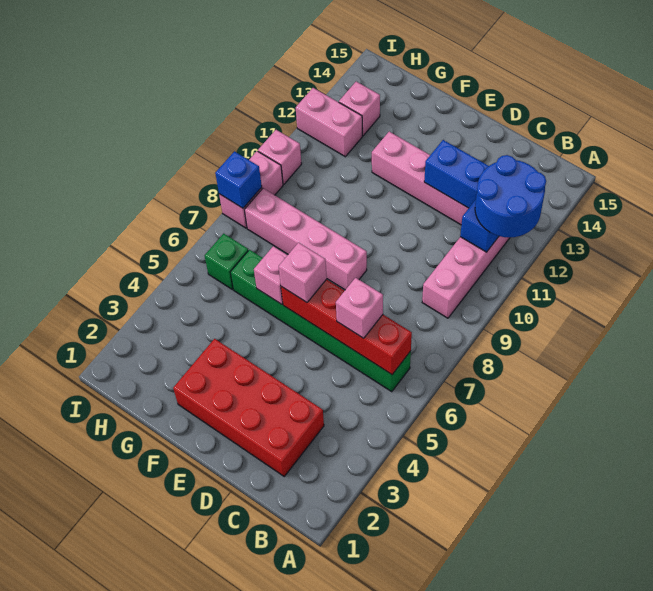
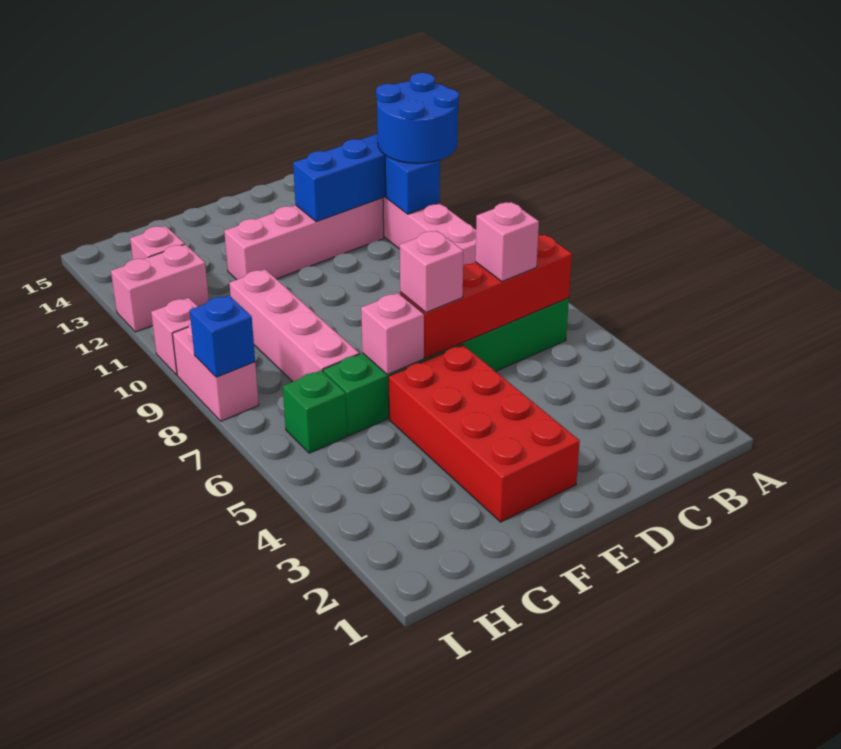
red 2x4 brick [173,339,324,476] -> red 2x4 brick turned to [389,345,580,522]
pink 1x4 brick [245,188,367,290] -> pink 1x4 brick turned to [229,269,359,382]

